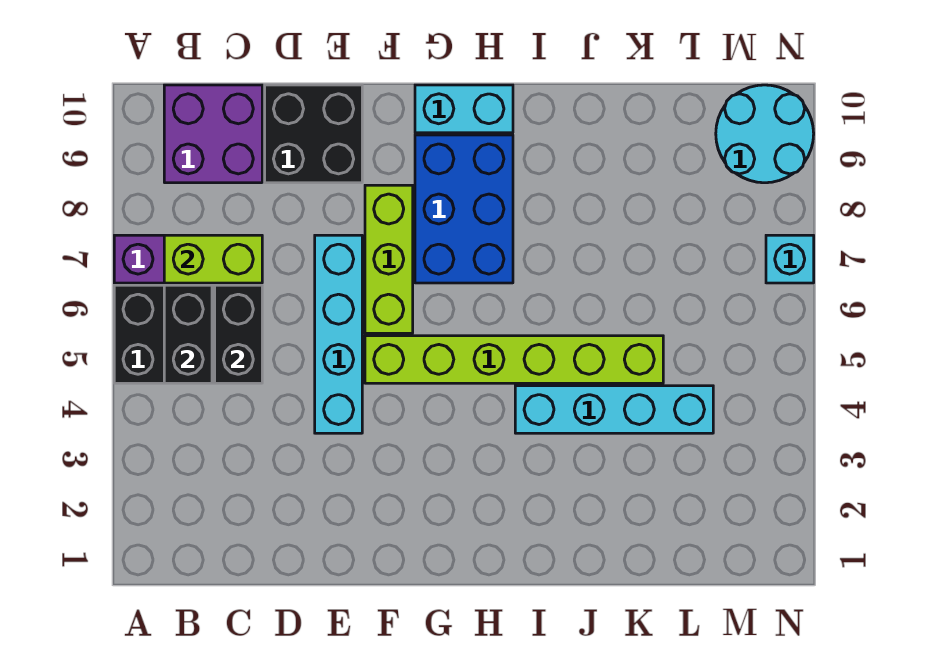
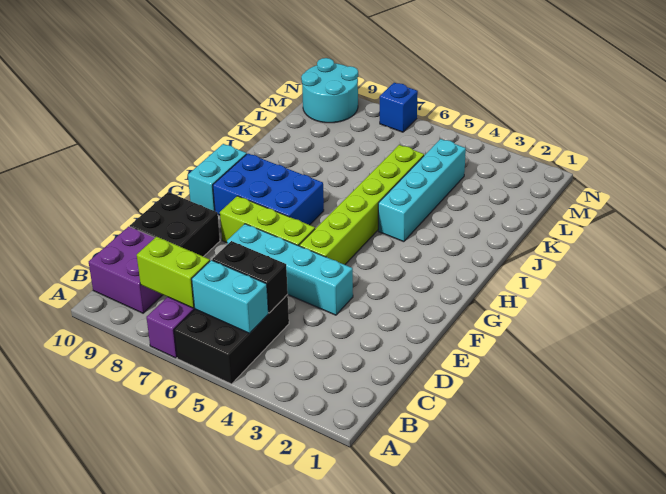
black 1x2 brick [164,285,212,383] -> cyan 1x2 brick [192,260,268,333]
lime 1x2 brick [164,235,262,283] -> lime 1x2 brick turned to [137,237,210,308]
cyan 1x1 brick [766,235,814,283] -> blue 1x1 brick [380,83,418,132]

